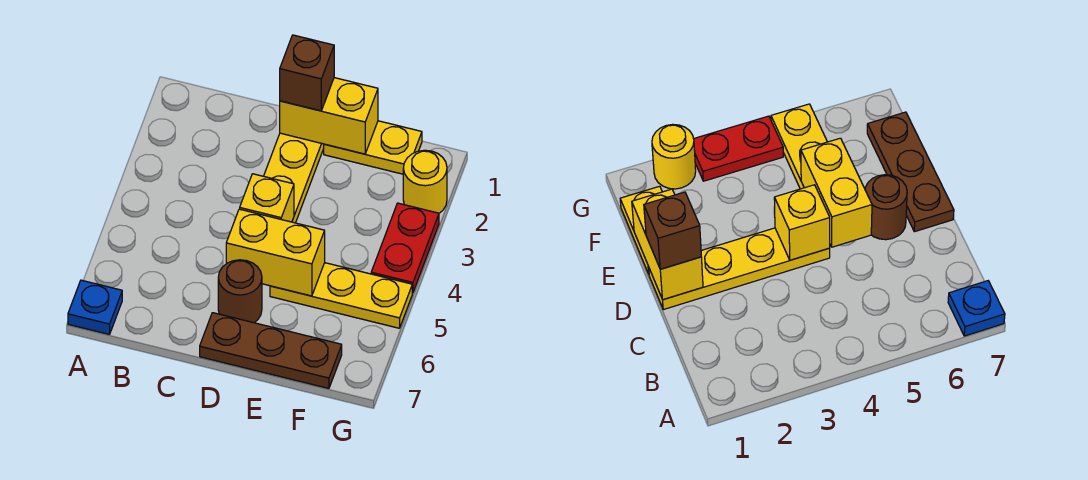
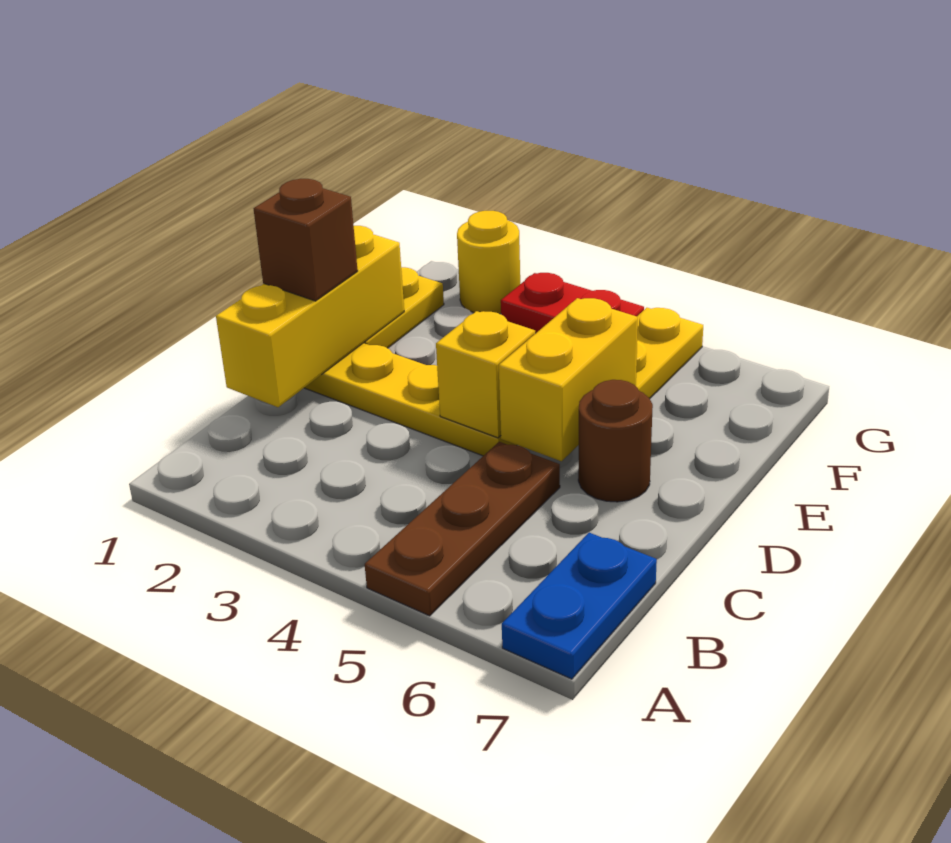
blue 1x1 plate [68,280,122,334] -> blue 1x2 plate [502,533,657,679]
yellow 1x2 brick [280,78,378,154] -> yellow 1x3 brick [216,226,404,407]
brown 1x3 plate [200,313,342,388] -> brown 1x3 plate moved to [365,442,560,616]

